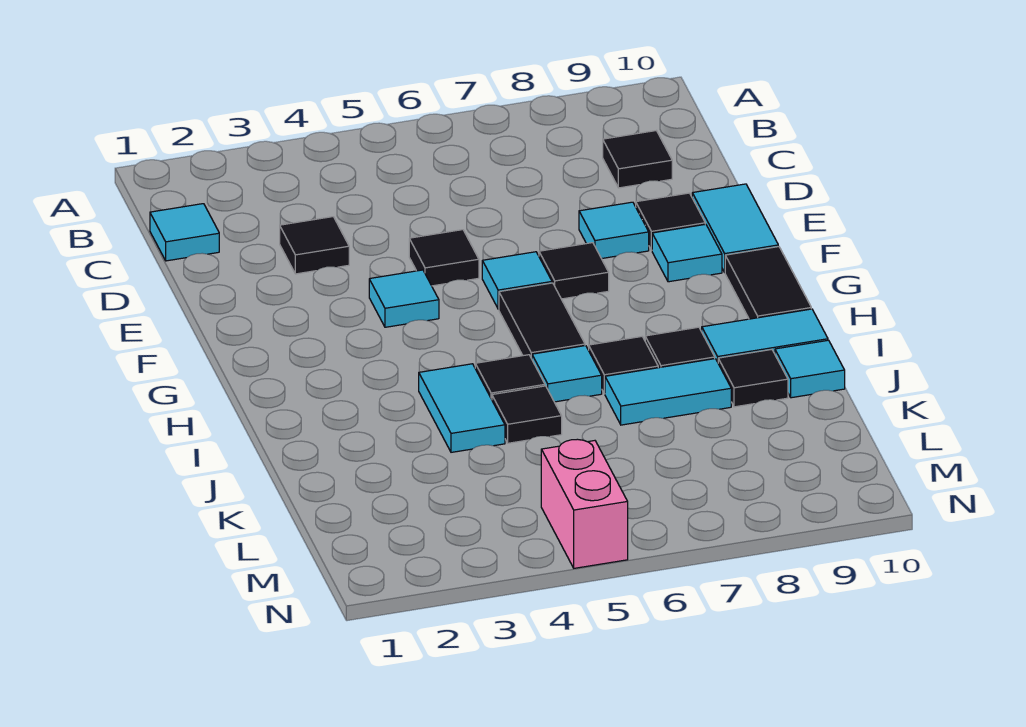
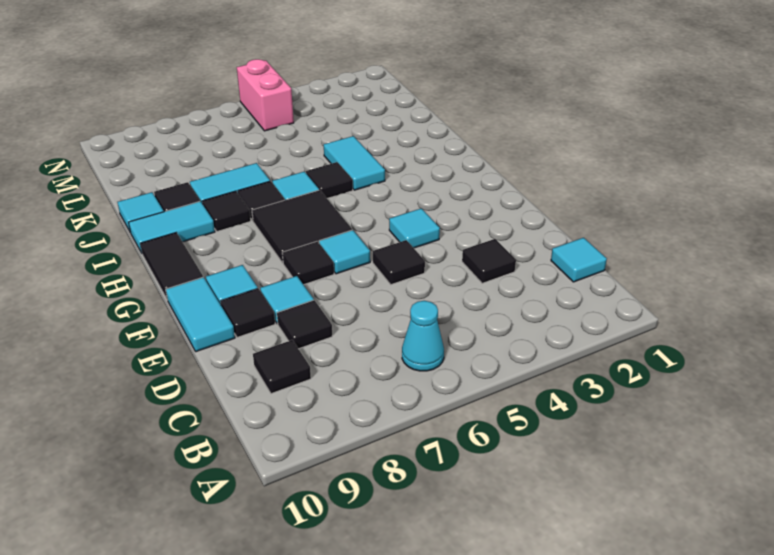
none -> cyan 1x1 cone [402,301,444,371]
black 1x2 tile [499,283,585,359] -> black 2x2 tile [252,190,352,263]
black 1x1 tile [492,386,562,443] -> black 1x1 tile moved to [277,300,332,349]

